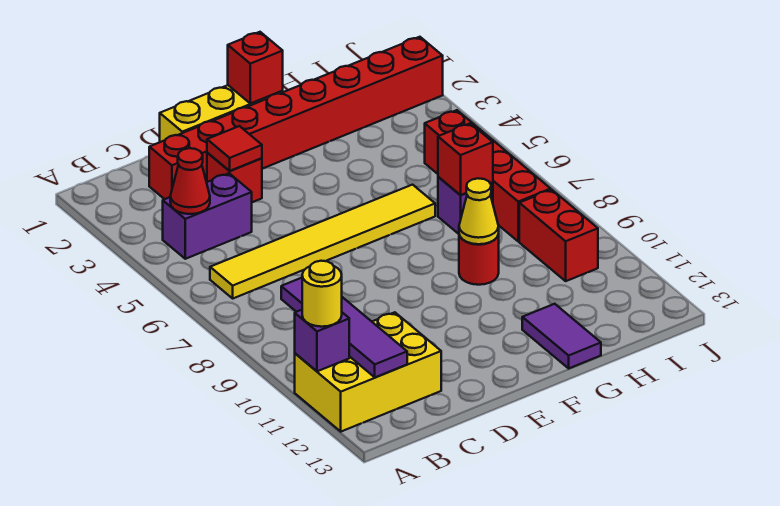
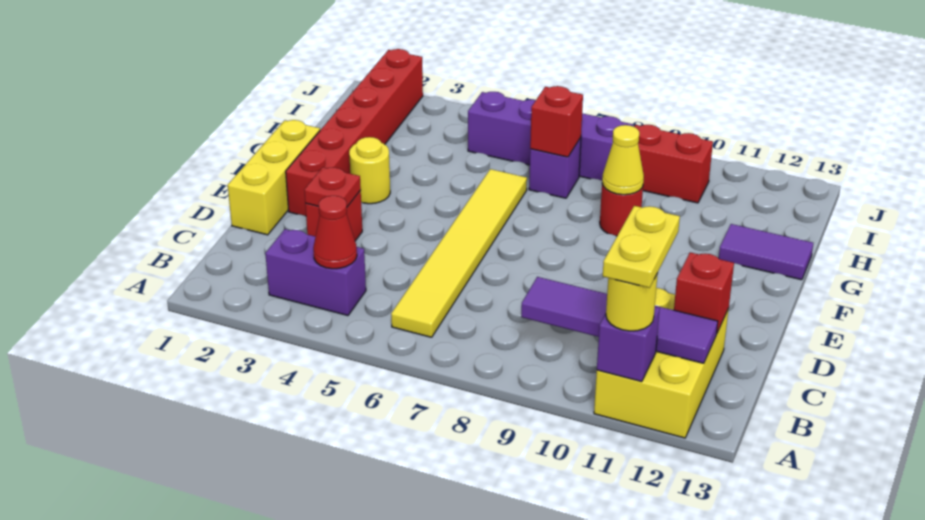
none -> yellow 1x2 plate [603,206,680,288]
purple 1x2 brick [163,173,252,259] -> purple 1x2 brick turned to [265,229,366,316]
red 1x8 brick [149,37,443,199] -> red 1x6 brick [286,49,423,216]
red 1x1 tile [207,126,262,171] -> red 1x1 plate [304,167,361,207]
red 1x1 brick [228,32,283,104] -> red 1x1 brick moved to [674,252,734,334]
none -> yellow 1x1 round brick [349,137,390,204]
red 1x4 brick [425,110,551,241] -> purple 1x4 brick [468,92,633,181]

